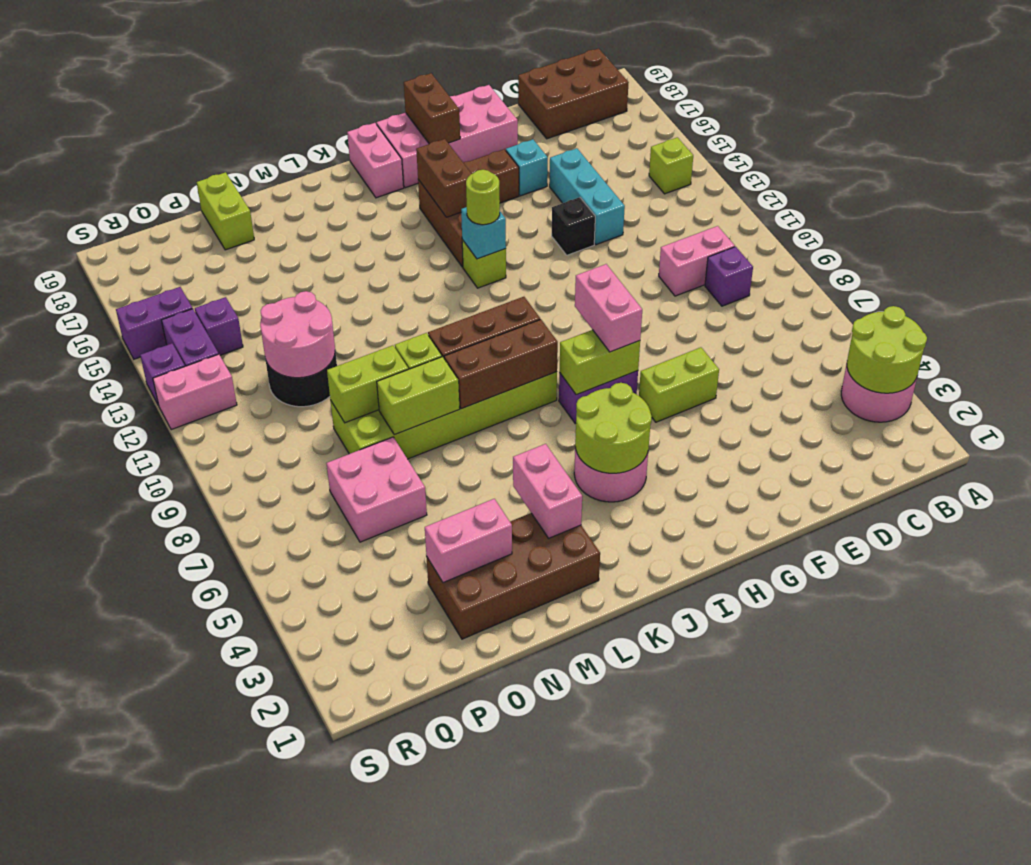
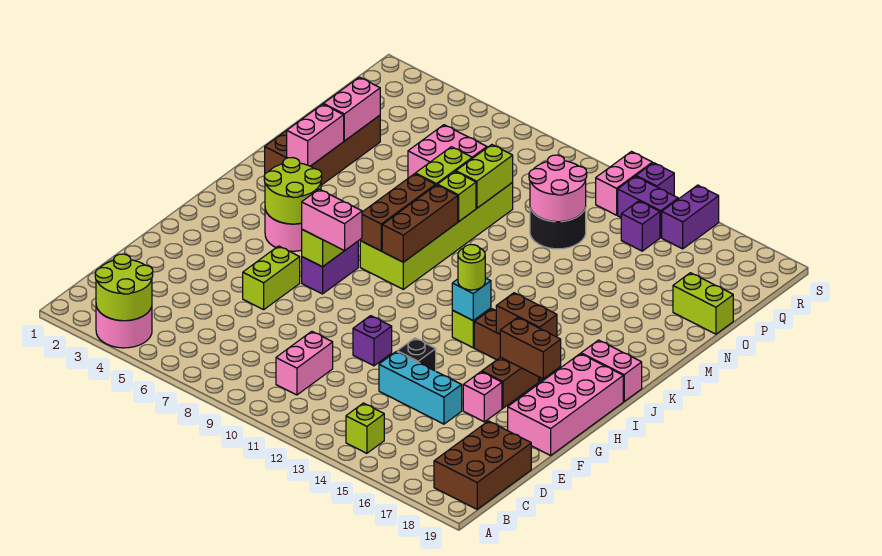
purple 1x1 brick [705,247,753,306] -> purple 1x1 brick moved to [353,316,392,366]
cyan 1x1 brick [506,139,548,196] -> pink 1x1 brick [463,372,502,422]
brown 1x2 brick [404,73,460,144] -> brown 1x2 brick moved to [500,317,561,379]
pink 1x2 brick [513,444,582,538] -> pink 1x2 brick turned to [287,104,344,166]

